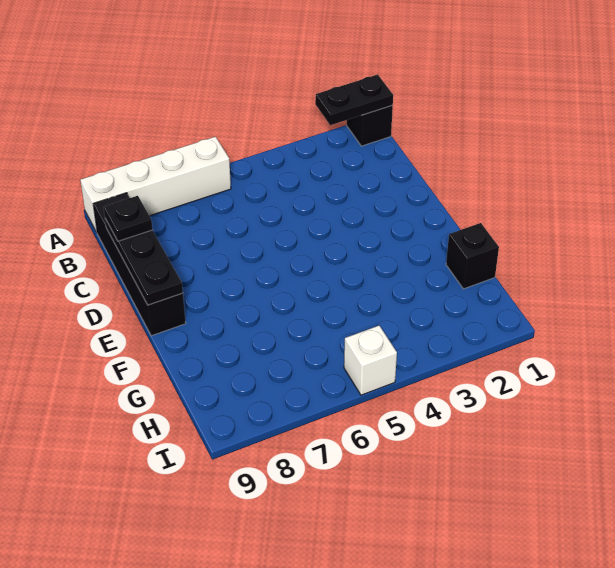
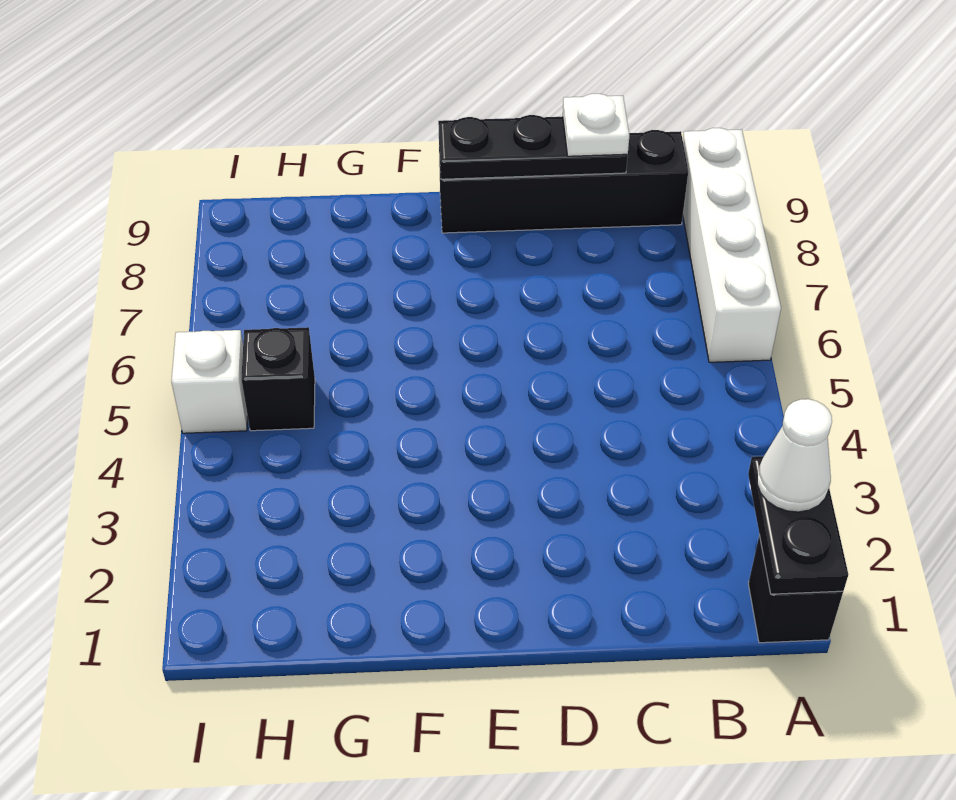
none -> white 1x1 cone [757,399,832,512]
black 1x1 plate [104,196,152,241] -> white 1x1 plate [563,94,629,156]
black 1x1 brick [446,223,499,289] -> black 1x1 brick moved to [241,327,315,431]

